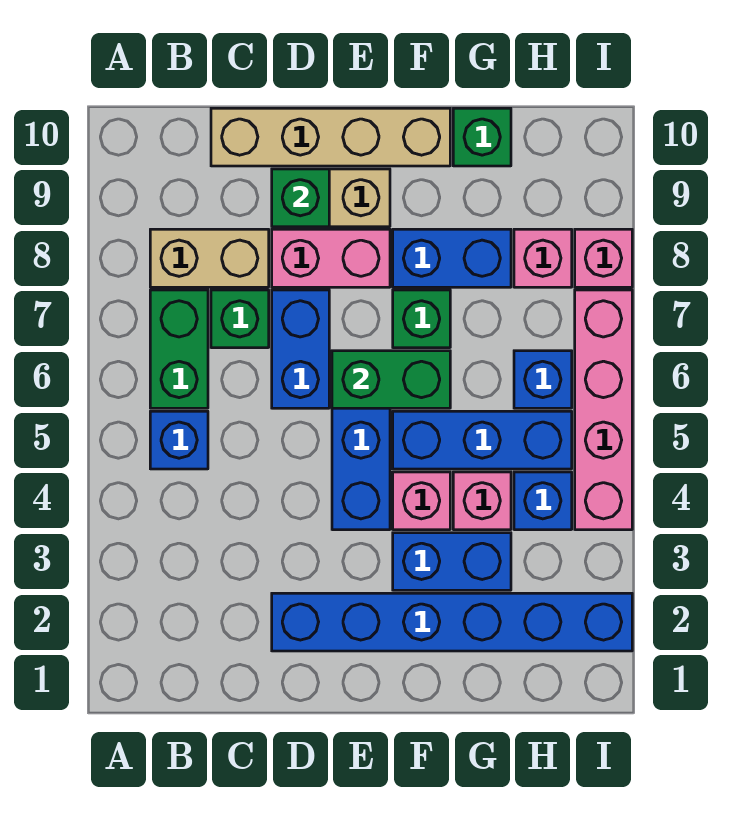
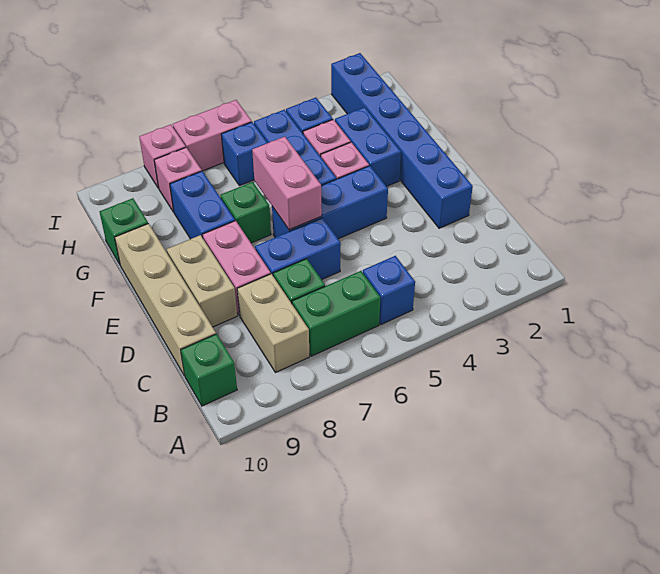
green 1x1 brick [272,169,329,227] -> green 1x1 brick moved to [181,334,237,406]
green 1x2 brick [332,351,450,408] -> pink 1x2 brick [252,137,322,230]
pink 1x4 brick [575,290,632,530] -> pink 1x2 brick [173,100,252,171]

